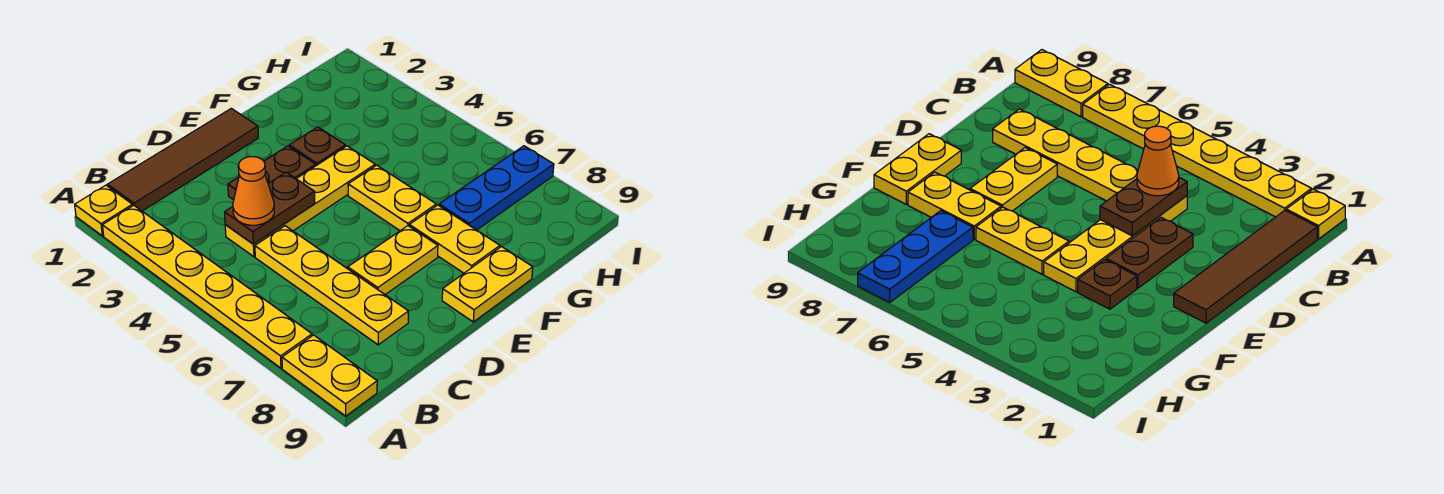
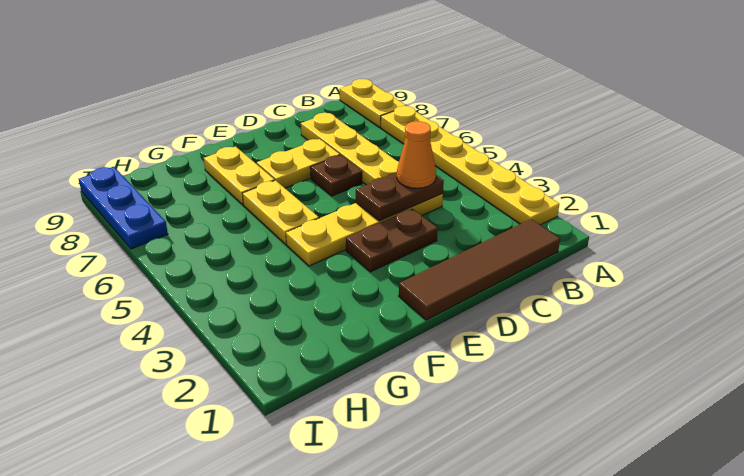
yellow 1x1 plate [75,185,133,236] -> none
yellow 1x2 plate [442,247,533,322] -> none
brown 1x1 plate [289,127,346,166] -> brown 1x1 plate moved to [310,155,362,196]
blue 1x3 plate [439,146,554,230] -> blue 1x3 plate turned to [79,167,168,249]

